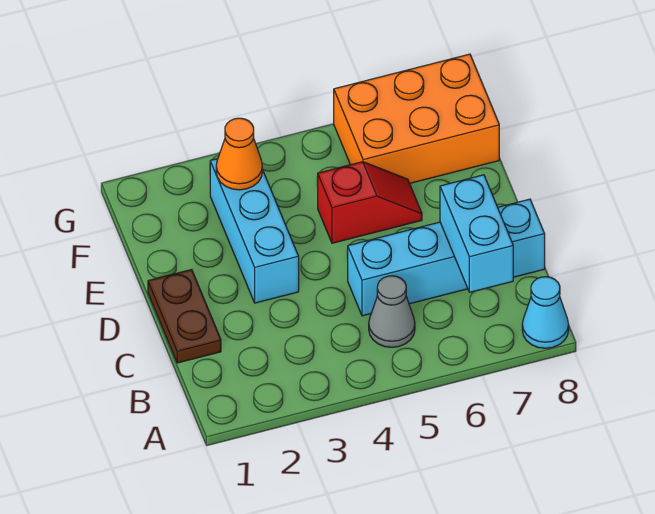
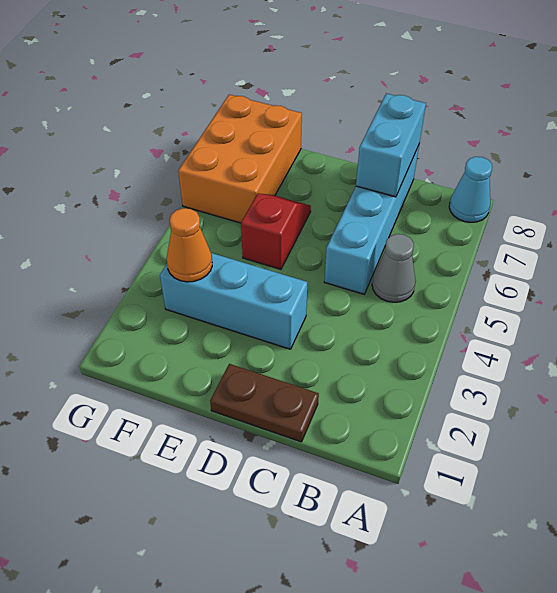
cyan 1x2 brick [440,175,513,292] -> cyan 1x2 brick turned to [356,93,426,197]

